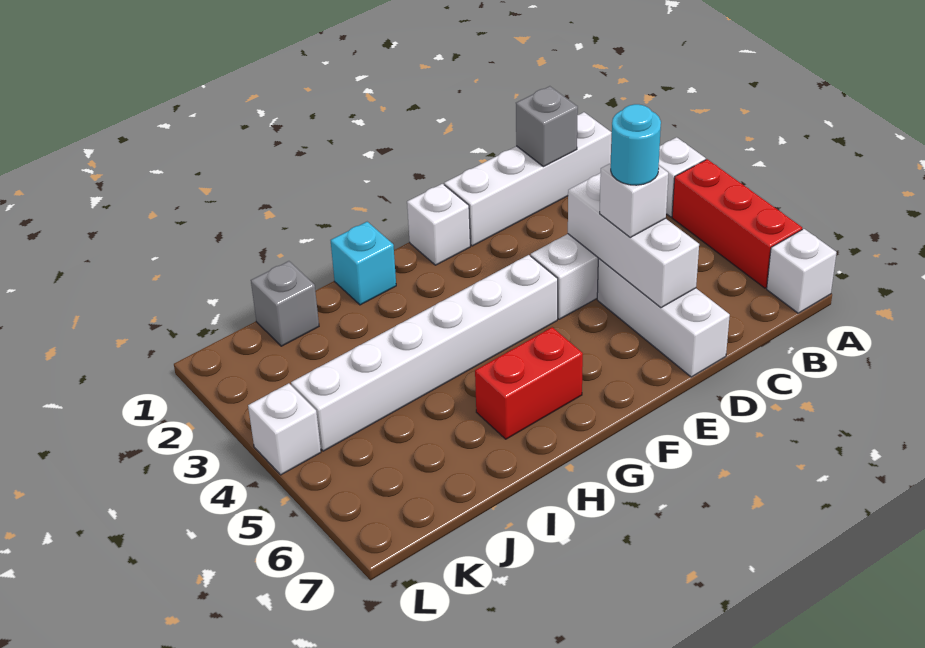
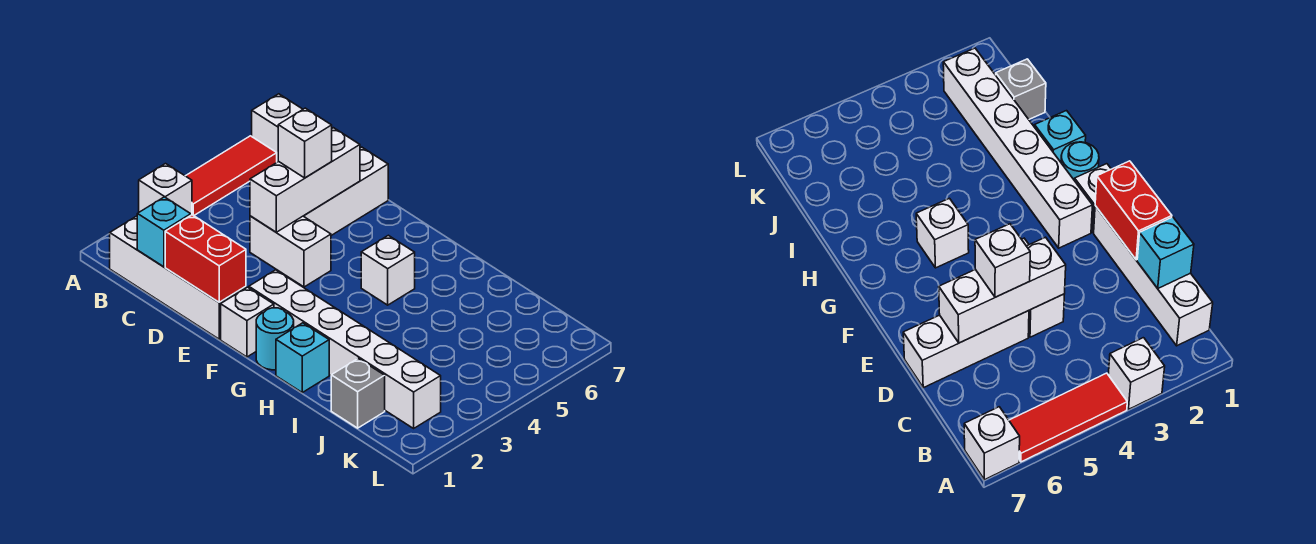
red 1x3 brick [672,159,802,288] -> red 1x3 tile [186,136,277,216]
grey 1x1 brick [516,86,578,167] -> cyan 1x1 brick [137,197,191,267]
cyan 1x1 round brick [611,104,661,185] -> cyan 1x1 round brick moved to [256,308,294,370]
white 1x6 brick [291,255,558,451] -> white 1x6 brick moved to [249,270,441,428]
red 1x2 brick [475,327,583,439] -> red 1x2 brick moved to [165,215,246,302]
white 1x1 brick [248,383,321,475] -> white 1x1 brick moved to [361,235,415,305]

